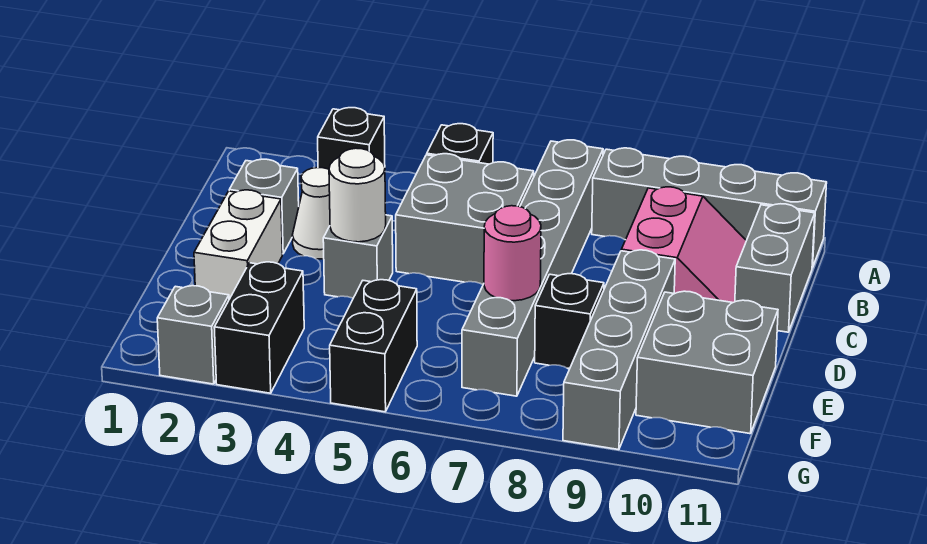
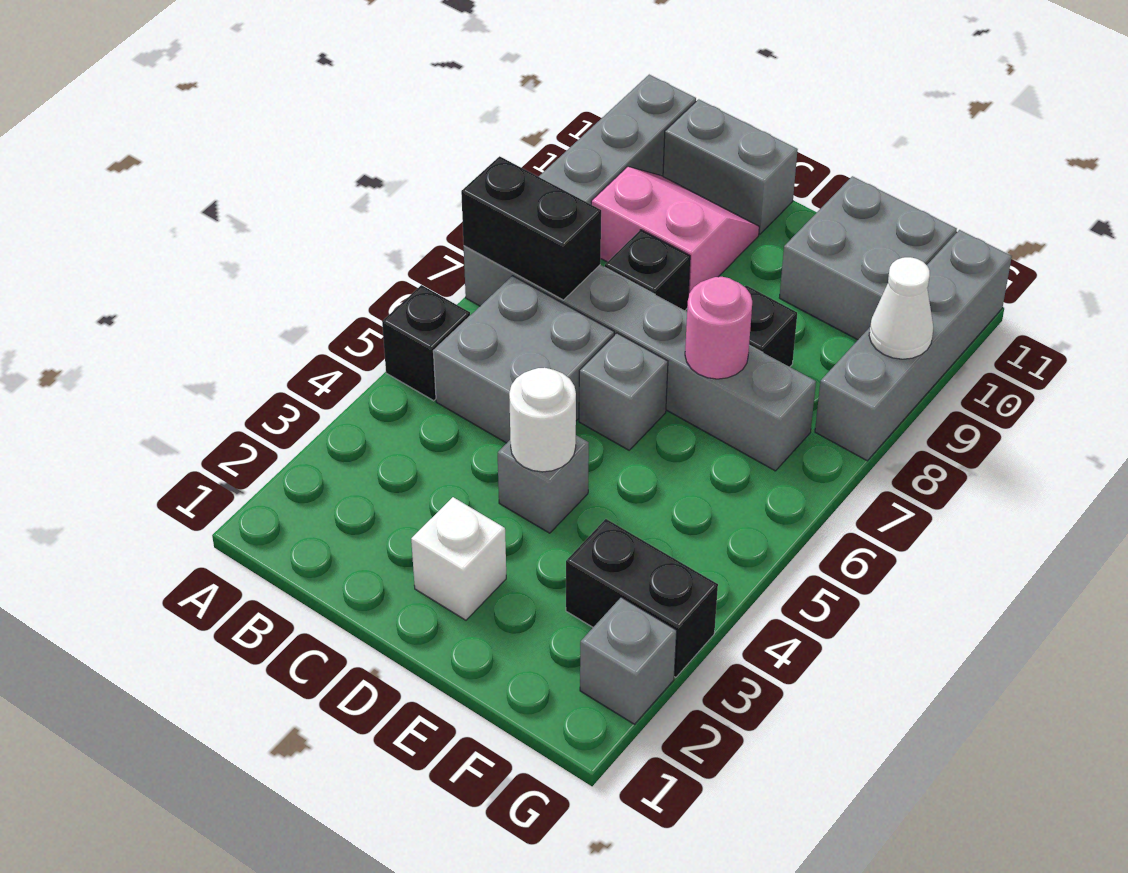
black 1x1 brick [318,108,385,169] -> black 1x1 brick moved to [605,230,690,310]
grey 1x1 brick [229,159,299,254] -> grey 1x1 brick moved to [579,333,668,450]
white 1x1 cone [292,168,330,259] -> white 1x1 cone moved to [869,257,933,359]
white 1x2 brick [194,190,282,299] -> white 1x1 brick [411,497,506,620]
grey 1x4 brick [563,250,675,450] -> grey 1x4 brick turned to [815,230,1012,461]
black 1x2 brick [330,280,417,412] -> black 1x2 brick moved to [461,156,601,300]

